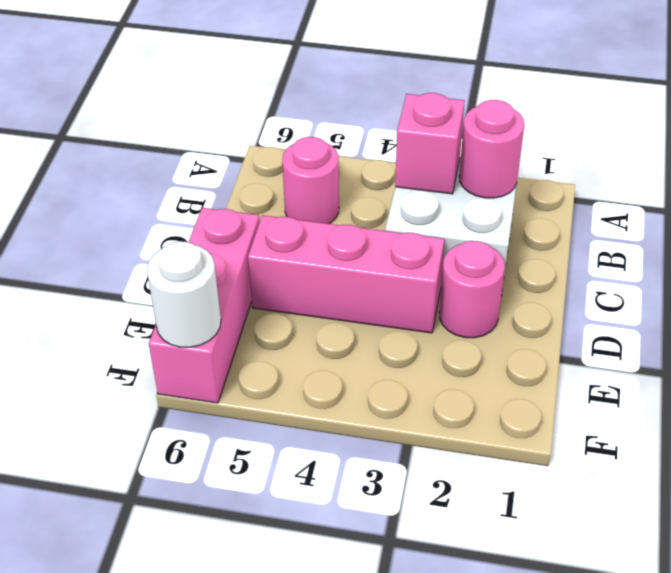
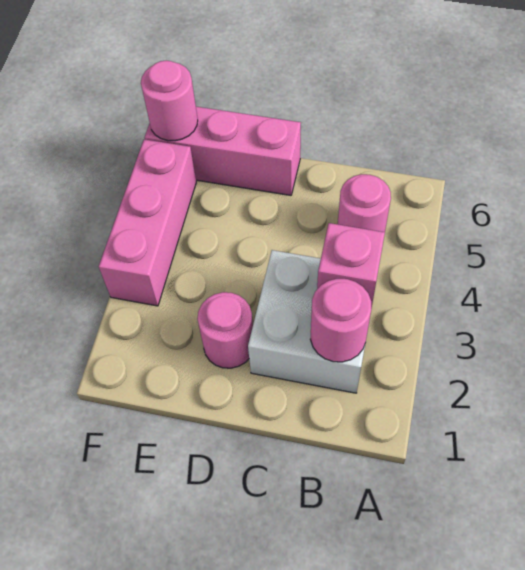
pink 1x3 brick [248,215,444,333] -> pink 1x3 brick moved to [99,139,196,306]
white 1x1 round brick [147,242,221,347] -> pink 1x1 round brick [141,61,198,141]

